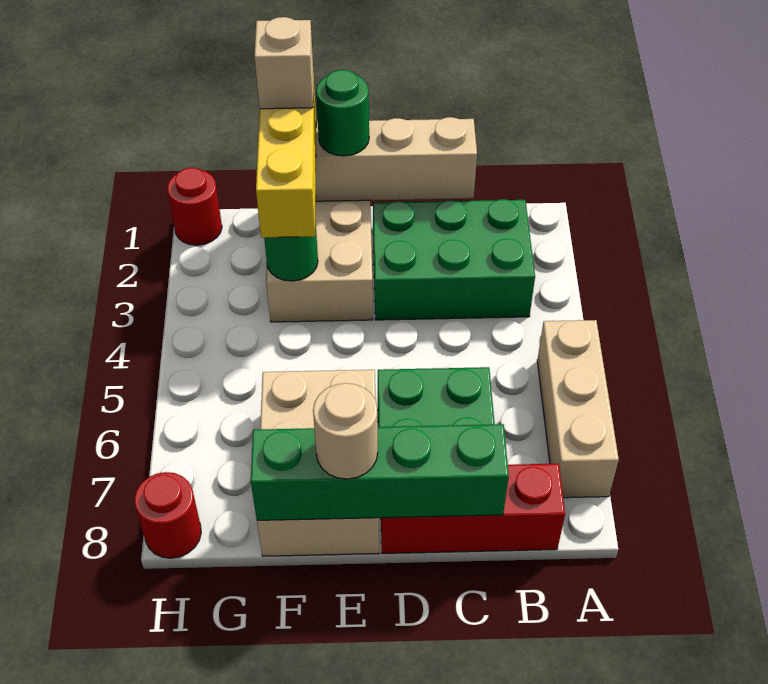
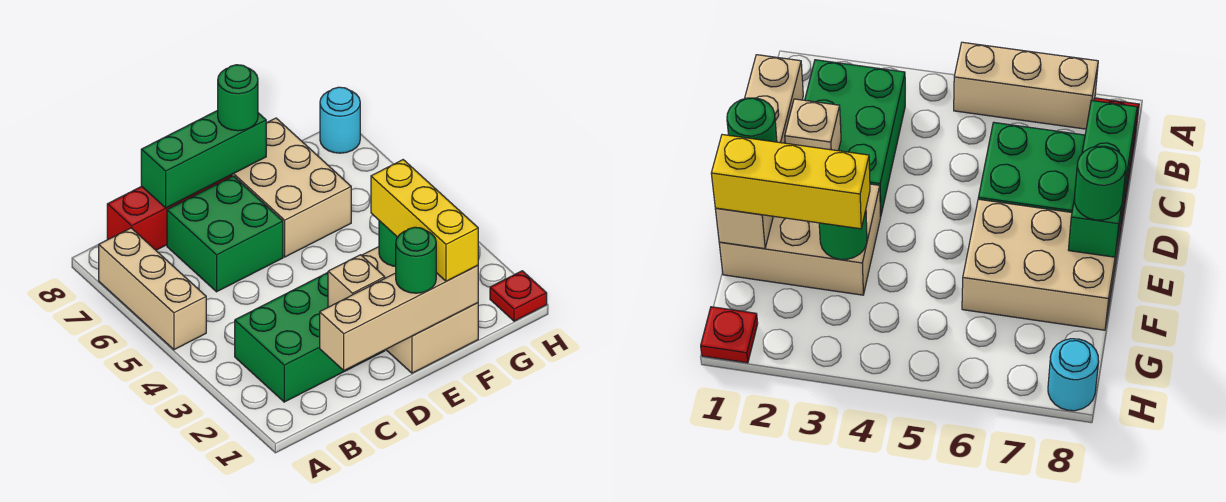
green 1x4 brick [251,424,509,520] -> green 1x3 brick [141,110,266,208]
tan 1x1 round brick [313,383,378,479] -> green 1x1 round brick [218,65,258,131]
tan 1x1 brick [254,17,313,109] -> tan 1x1 brick moved to [328,255,385,307]
red 1x1 round brick [167,168,222,245] -> red 1x1 plate [490,271,547,321]
red 1x1 round brick [134,472,201,558] -> cyan 1x1 round brick [320,87,360,153]

